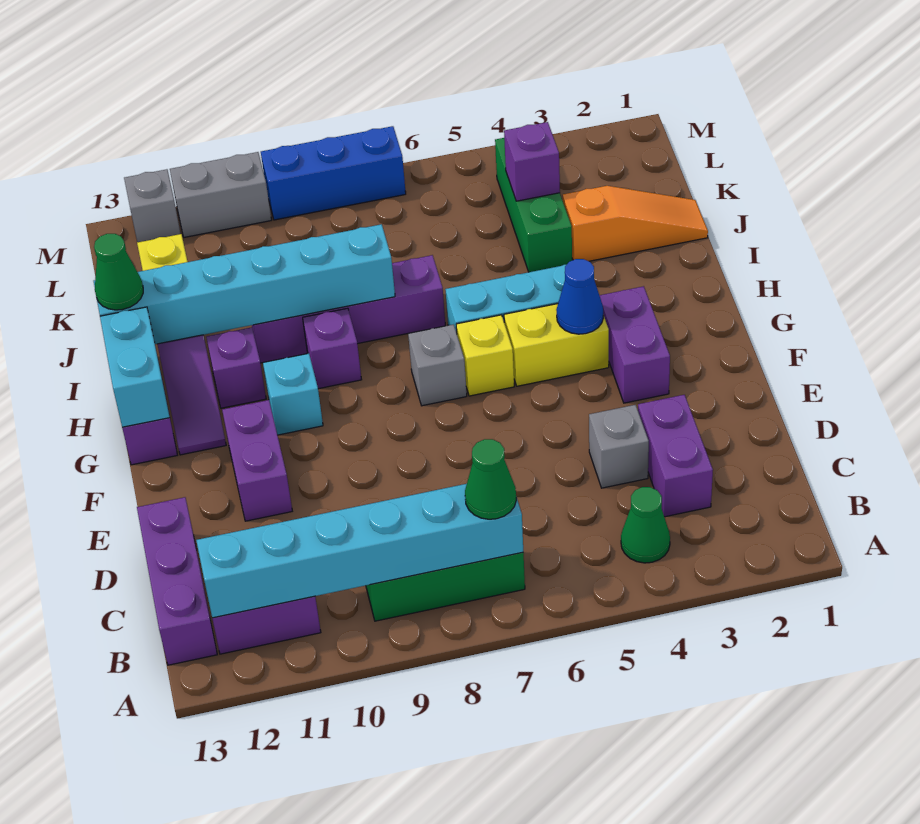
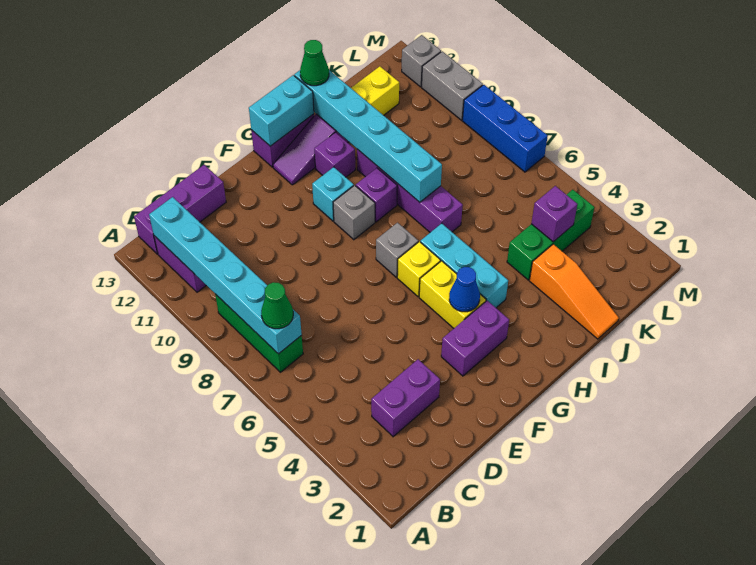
green 1x1 cone [621,487,670,563] -> none
grey 1x1 brick [589,405,649,488] -> grey 1x1 brick moved to [333,185,375,240]
purple 1x2 brick [222,400,292,521] -> none

